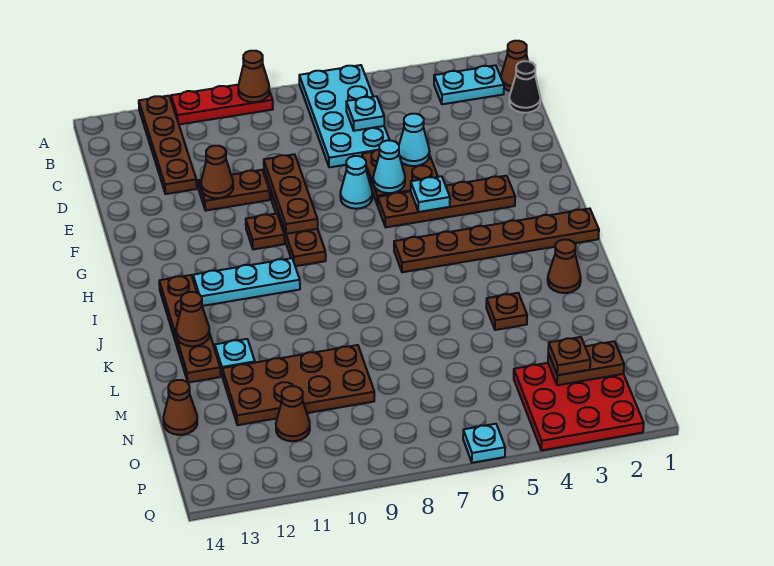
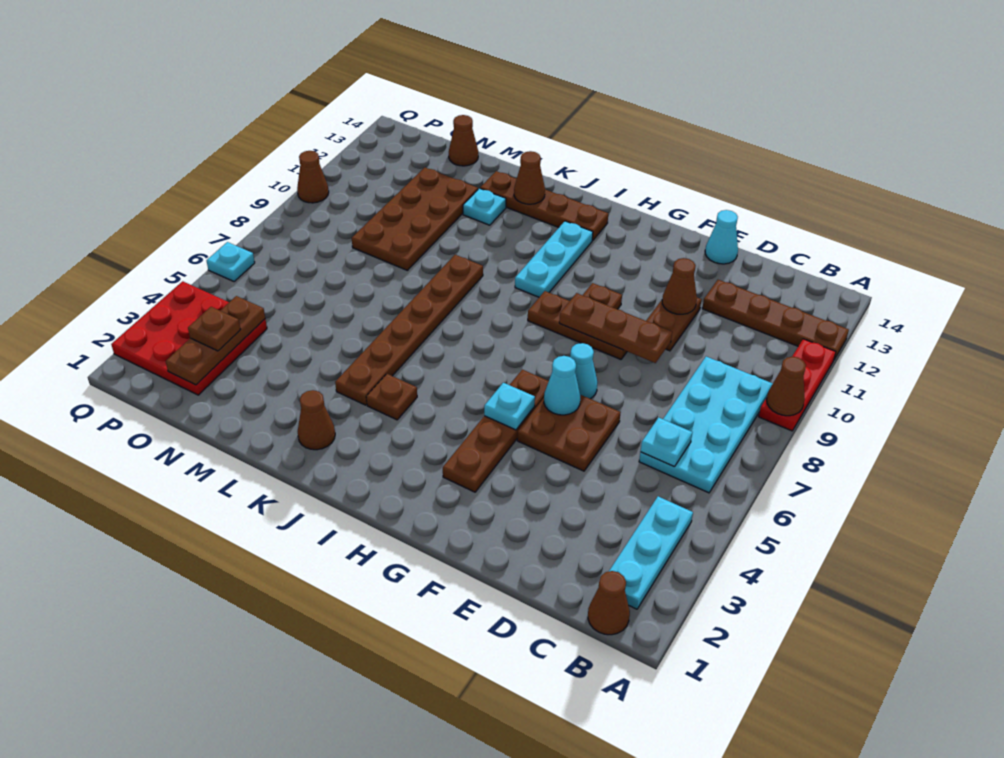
cyan 2x4 plate [299,65,390,167] -> cyan 2x4 plate turned to [639,357,773,493]
cyan 1x2 plate [434,65,504,104] -> cyan 1x3 plate [609,496,693,609]
black 1x1 cone [509,61,541,113] -> none
cyan 1x1 cone [399,114,429,166] -> cyan 1x1 cone moved to [705,210,738,264]
brown 1x6 plate [394,209,599,272] -> brown 1x6 plate moved to [335,255,483,405]
brown 1x1 plate [486,293,527,330] -> brown 1x1 plate moved to [366,374,417,420]
brown 1x2 plate [548,341,624,385] -> brown 1x3 plate [166,296,265,385]
brown 1x1 cone [276,386,310,441] -> brown 1x1 cone moved to [297,151,329,203]

